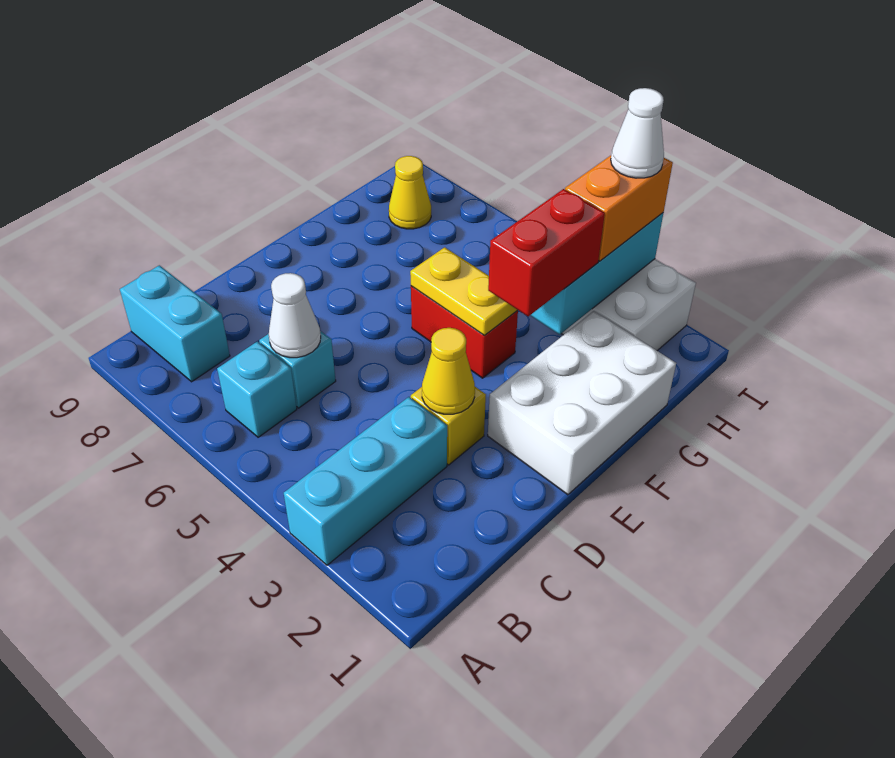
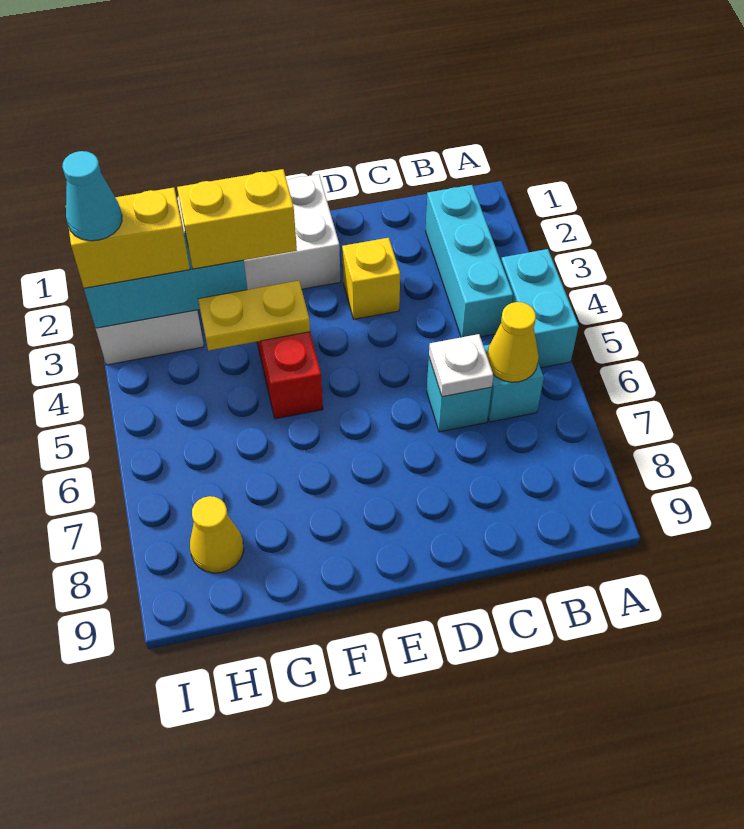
cyan 1x3 brick [284,397,447,565] -> cyan 1x3 brick turned to [426,185,513,337]
cyan 1x2 brick [120,265,230,382] -> cyan 1x2 brick moved to [501,249,579,368]
white 1x1 cone [269,273,321,358] -> white 1x1 plate [429,334,493,397]
yellow 1x1 cone [422,328,475,414] -> yellow 1x1 cone moved to [487,302,539,382]
red 1x2 brick [488,189,605,316] -> yellow 1x2 brick [177,169,297,269]
yellow 1x2 plate [410,247,517,336] -> yellow 1x2 plate turned to [198,281,310,351]
orange 1x2 brick [565,156,673,261] -> yellow 1x2 brick [69,188,190,288]
white 1x1 cone [611,88,664,178] -> cyan 1x1 cone [62,151,122,241]

